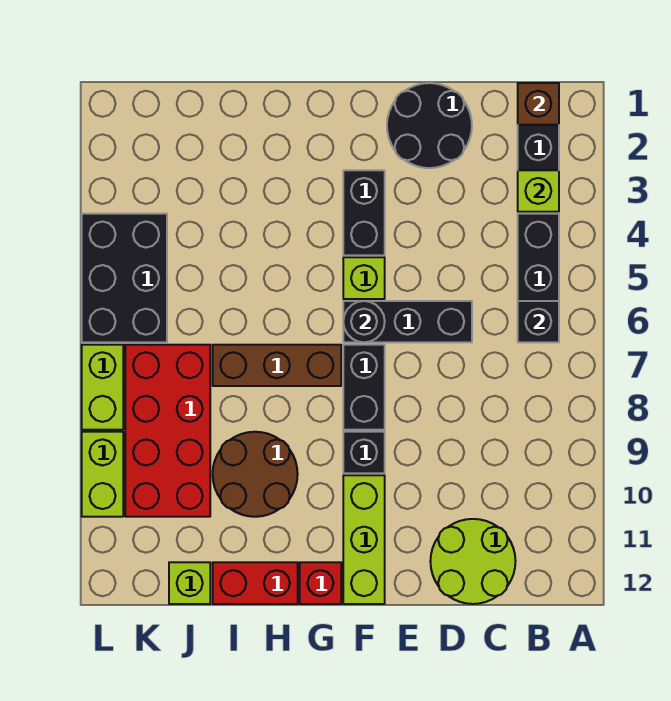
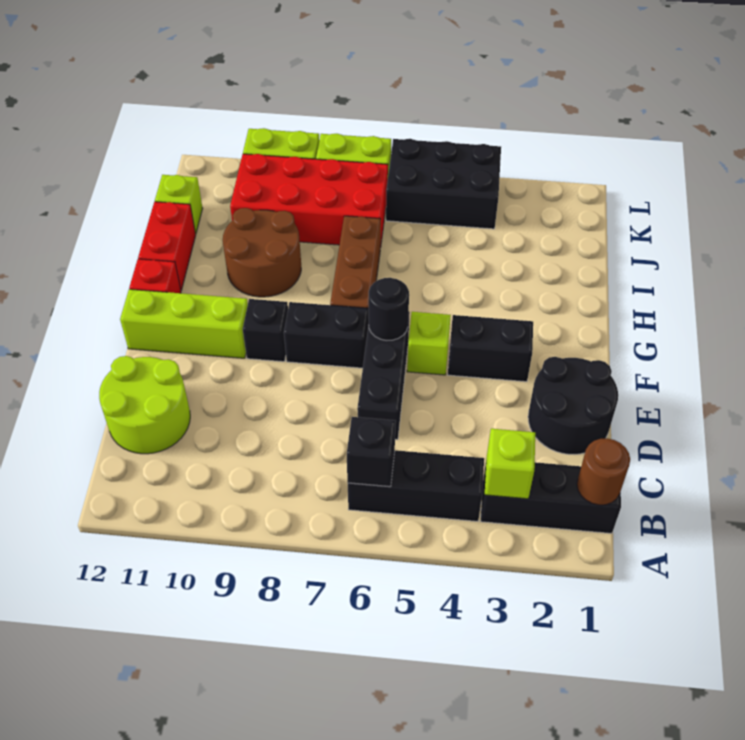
brown 1x1 brick [518,83,559,125] -> brown 1x1 round brick [577,438,630,505]

